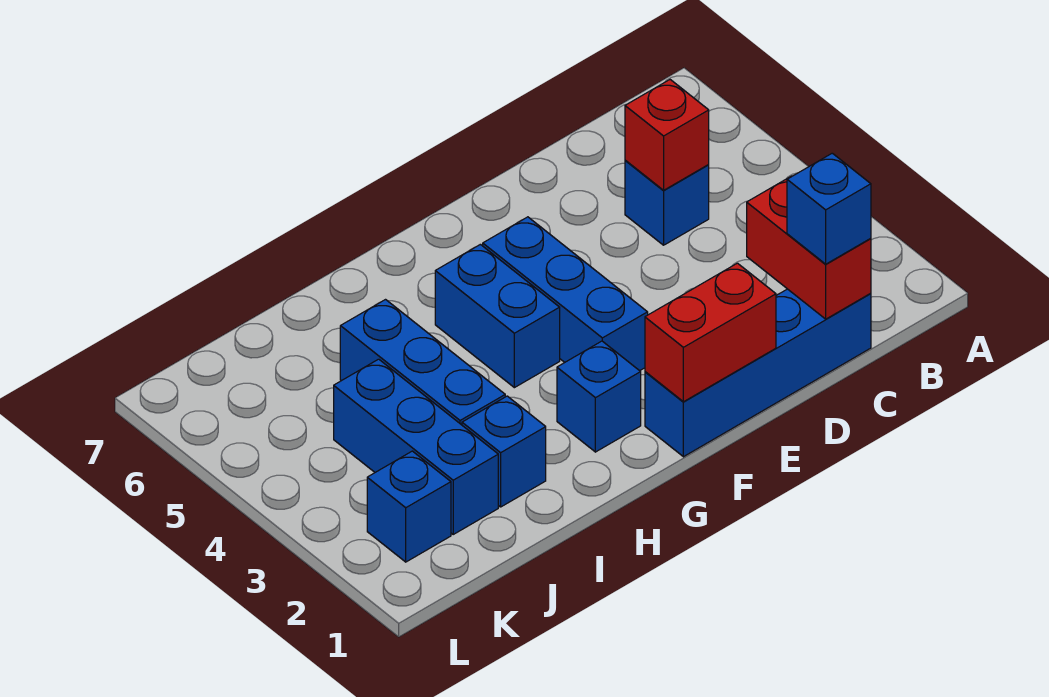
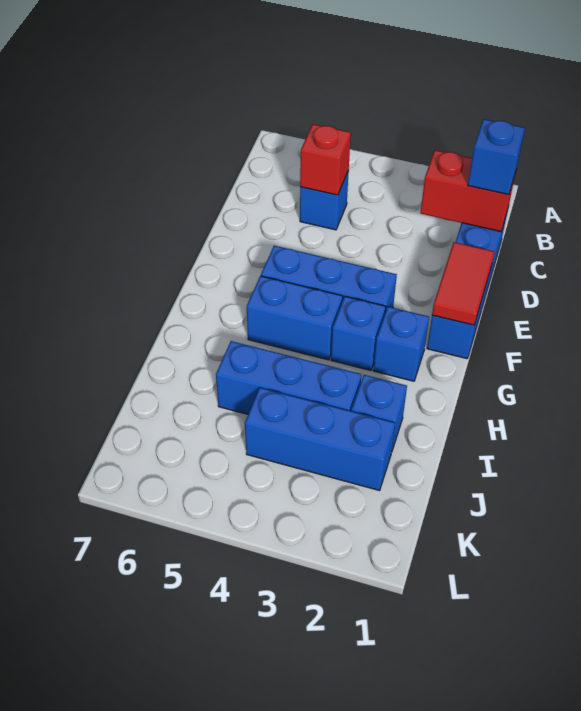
red 1x2 brick [645,263,776,402] -> red 1x2 tile [432,242,494,325]
blue 1x1 brick [367,451,451,562] -> blue 1x1 brick moved to [331,296,386,370]

